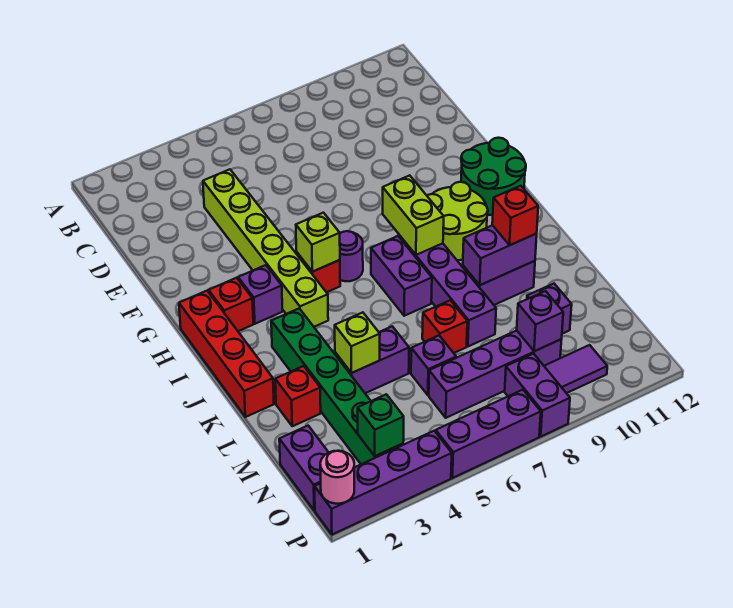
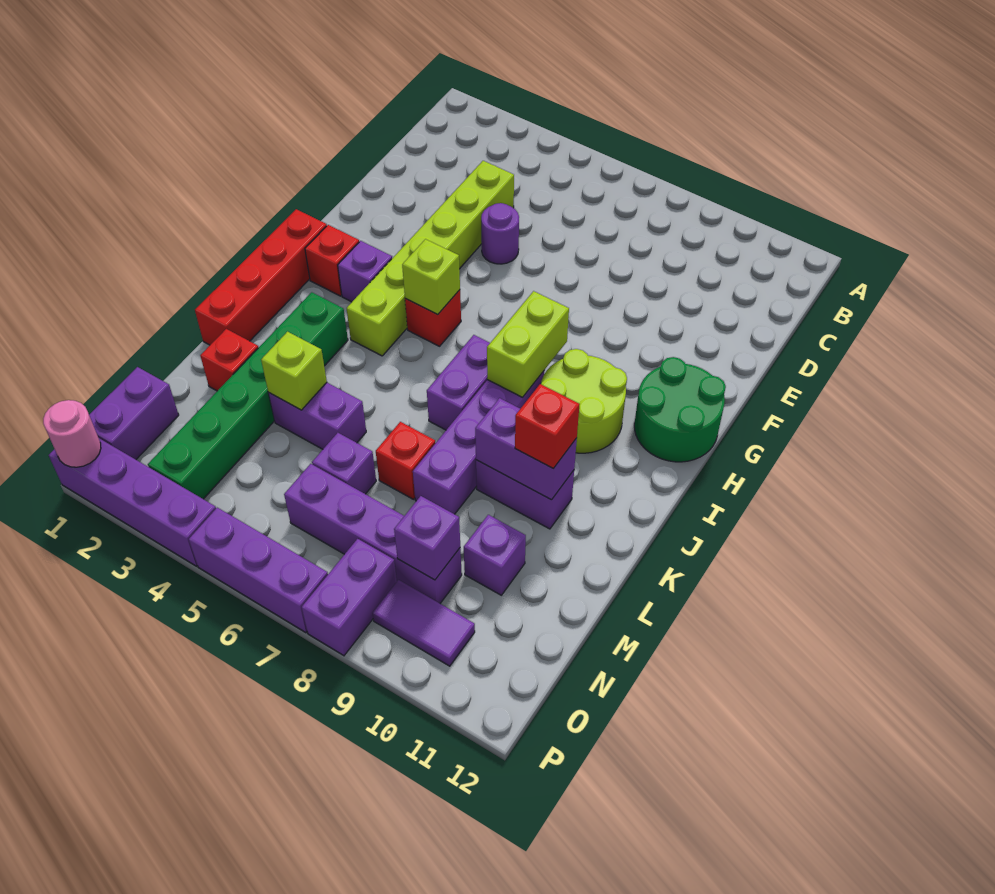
purple 1x1 round brick [340,231,363,281] -> purple 1x1 round brick moved to [481,203,519,264]
green 1x1 brick [358,394,404,456] -> none

